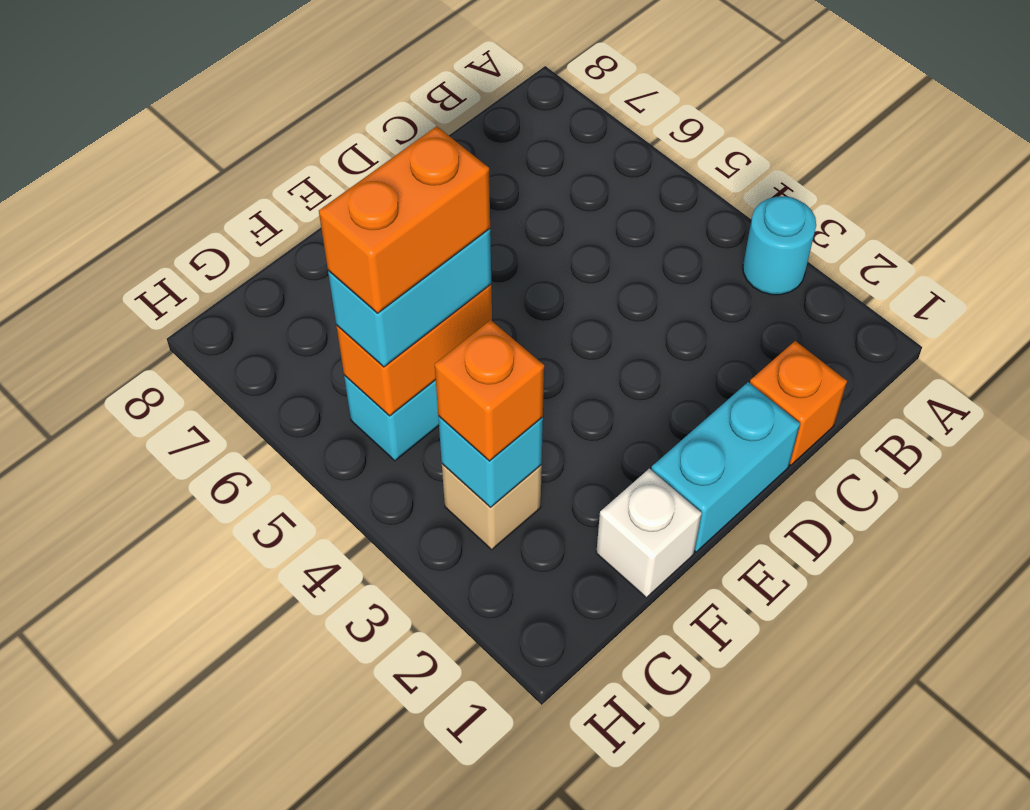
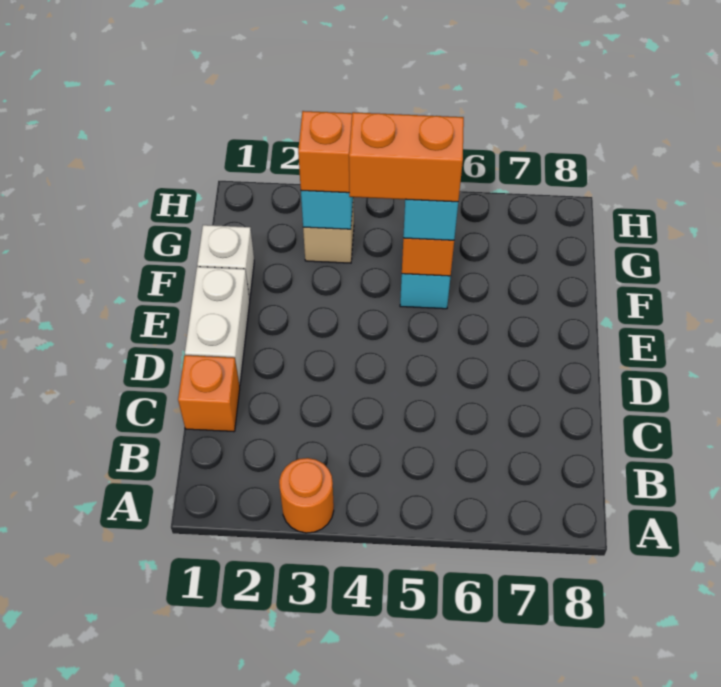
cyan 1x1 round brick [743,196,816,295] -> orange 1x1 round brick [279,458,334,533]
cyan 1x2 brick [651,382,800,552] -> white 1x2 brick [185,267,250,386]
orange 1x2 brick [319,126,490,313] -> orange 1x2 brick turned to [349,112,464,202]

